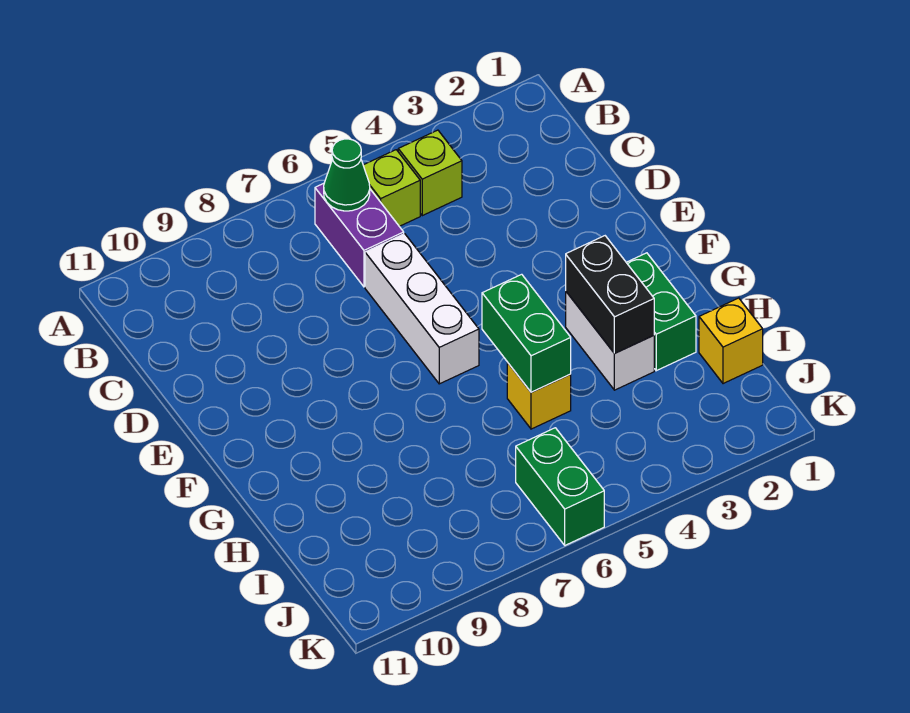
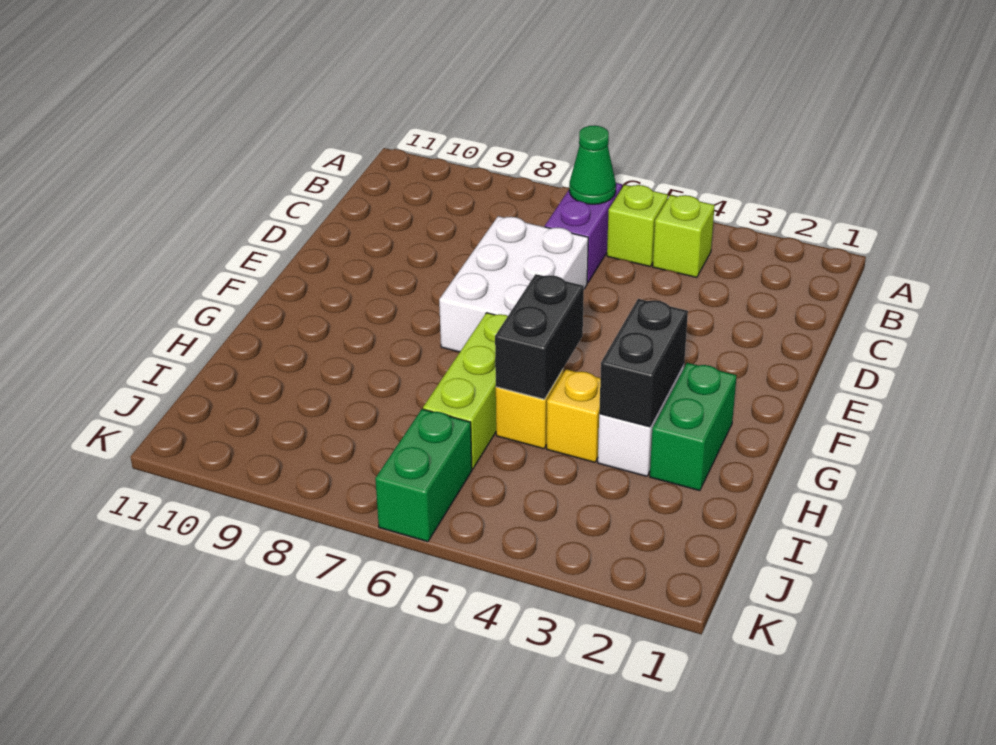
white 1x3 brick [365,234,479,384] -> white 2x3 brick [439,216,588,352]
green 1x2 brick [482,274,571,392] -> black 1x2 brick [495,274,584,399]
none -> lime 1x3 brick [423,313,508,469]
yellow 1x1 brick [699,298,763,384] -> yellow 1x1 brick moved to [547,369,600,462]

